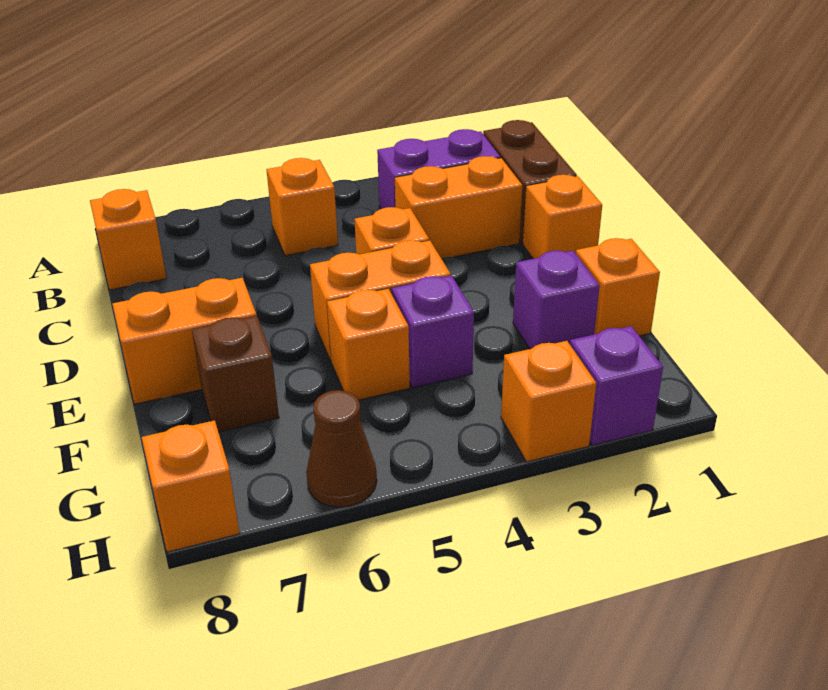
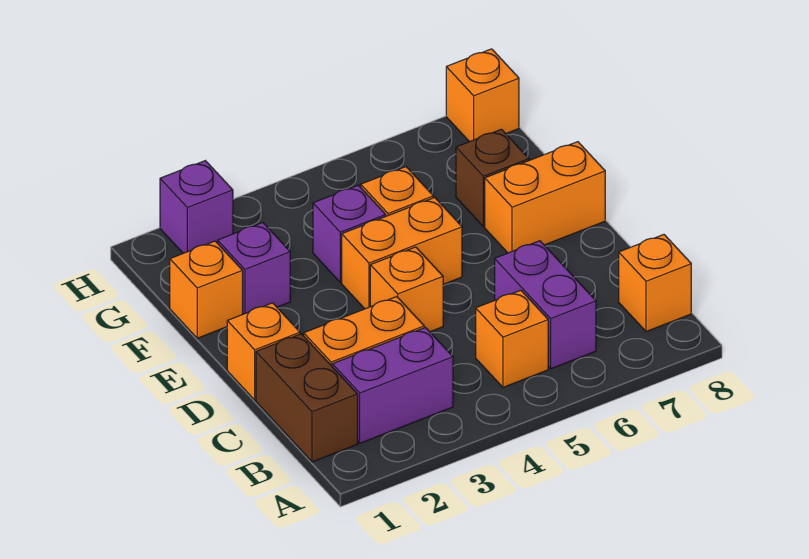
none -> purple 1x2 brick [495,241,596,369]
orange 1x1 brick [501,341,596,462] -> none
brown 1x1 cone [306,390,377,507] -> none

